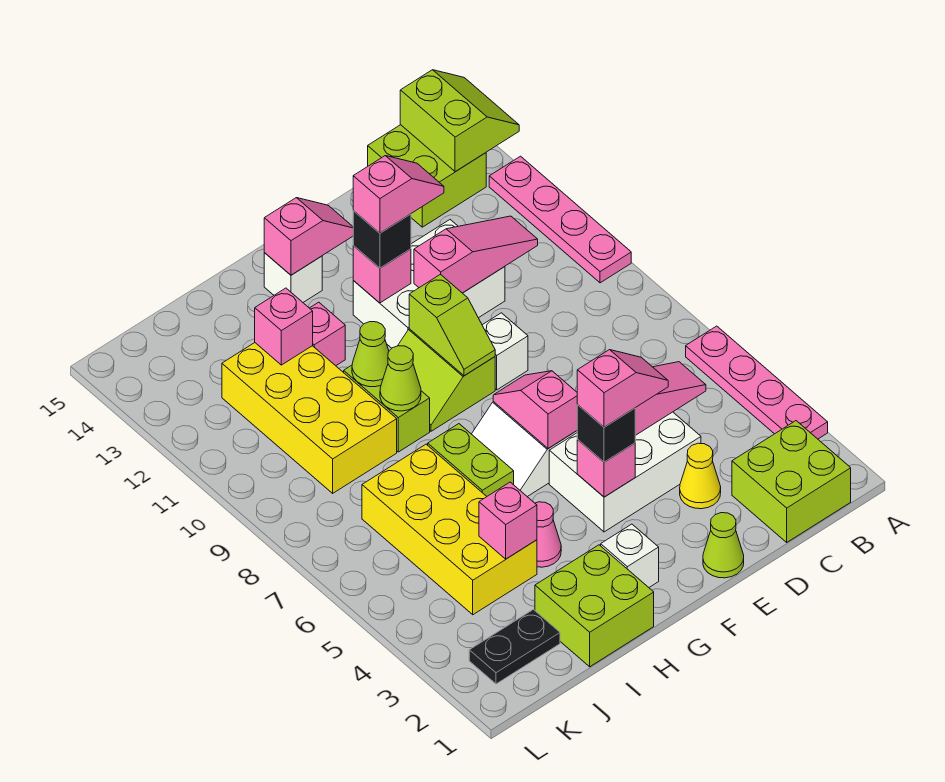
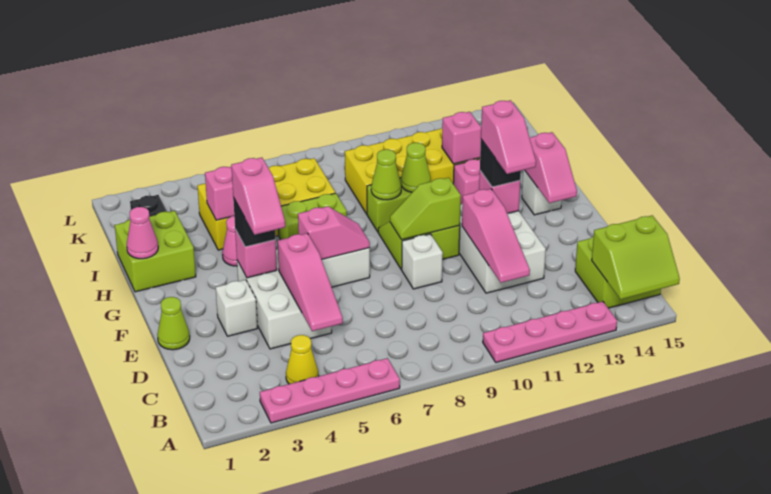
lime 2x2 brick [732,421,851,542] -> none
yellow 1x1 cone [680,443,721,509] -> yellow 1x1 cone moved to [286,335,319,384]
white 1x1 brick [601,524,659,587] -> white 1x1 brick moved to [216,280,258,336]
none -> pink 1x1 cone [127,207,158,259]

